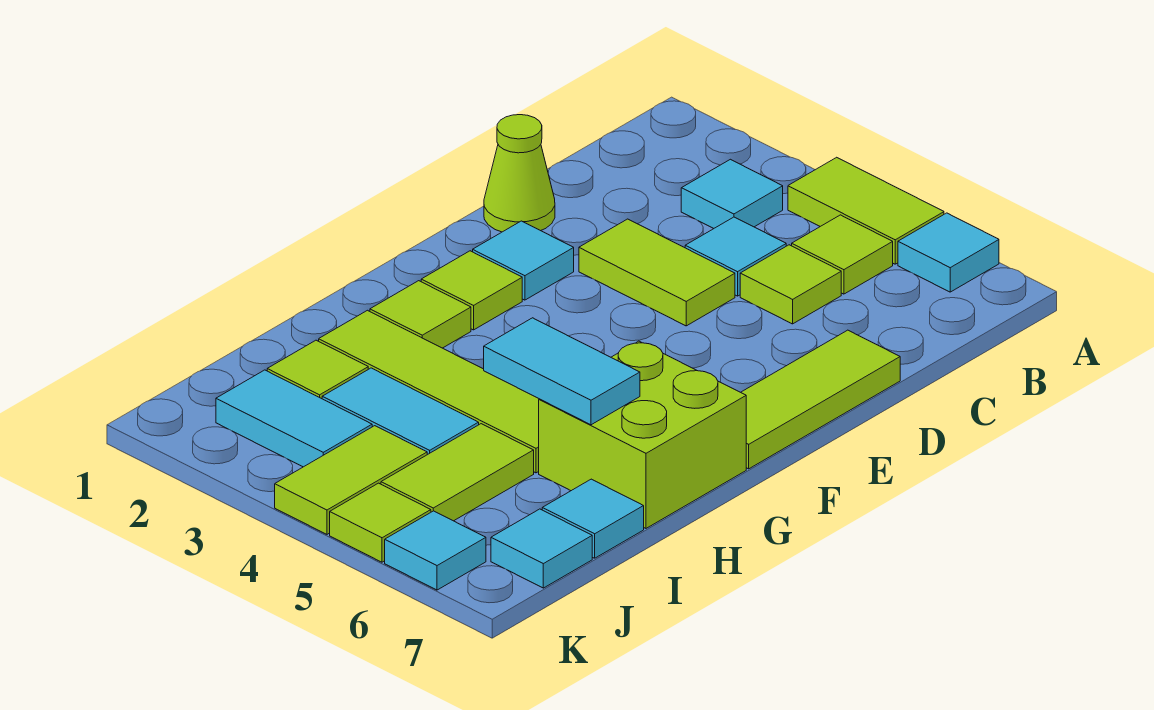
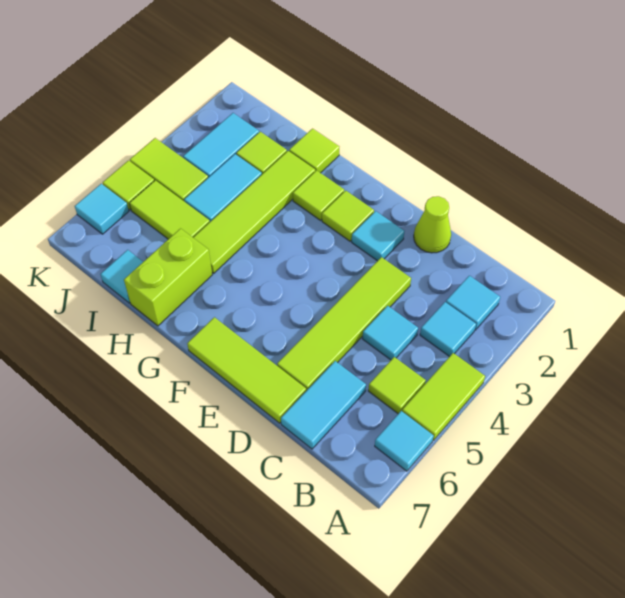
lime 1x1 tile [740,245,841,324] -> lime 1x1 tile moved to [289,129,339,173]
lime 1x2 tile [579,219,735,326] -> lime 1x4 tile [277,257,411,391]
lime 2x2 brick [539,341,746,528] -> lime 1x2 brick [124,229,212,326]
cyan 1x2 tile [484,318,640,425] -> cyan 1x2 tile moved to [281,361,366,449]
cyan 1x1 tile [491,509,592,588] -> cyan 1x1 tile moved to [446,276,500,330]

